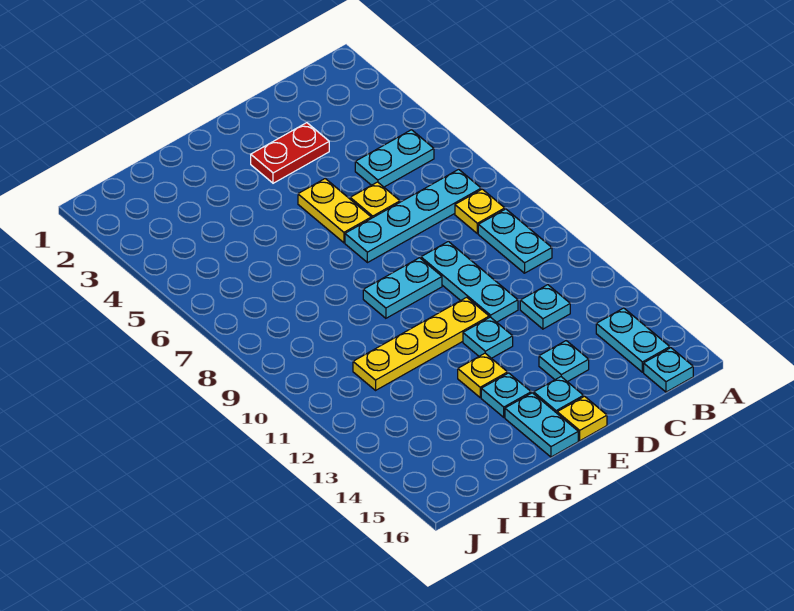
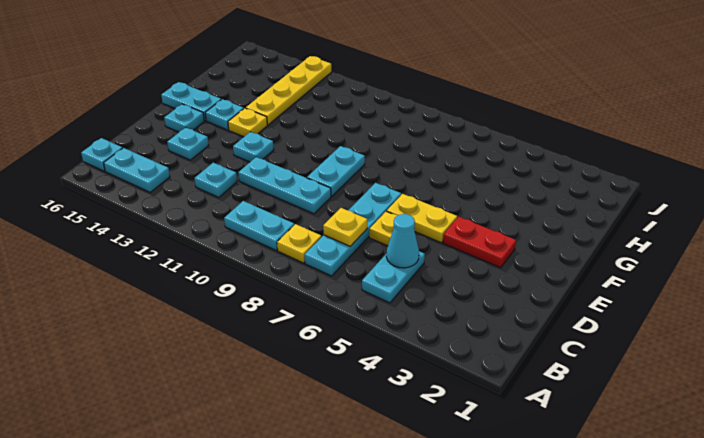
none -> cyan 1x1 cone [386,214,419,268]
red 1x2 plate [251,123,329,183] -> red 1x2 plate turned to [443,217,516,268]
yellow 1x4 plate [353,297,489,390] -> yellow 1x4 plate moved to [246,56,331,125]
yellow 1x1 plate [557,396,607,441] -> yellow 1x1 plate moved to [323,208,367,246]

